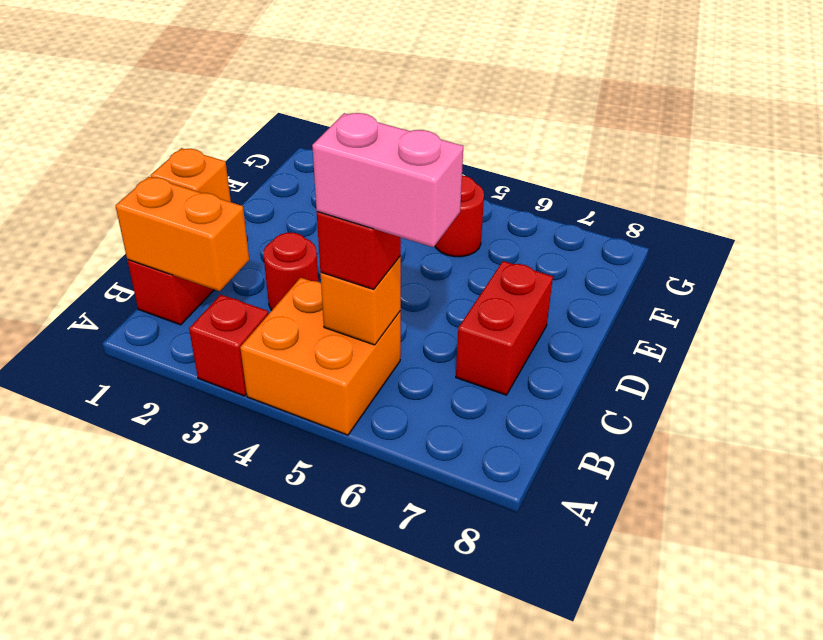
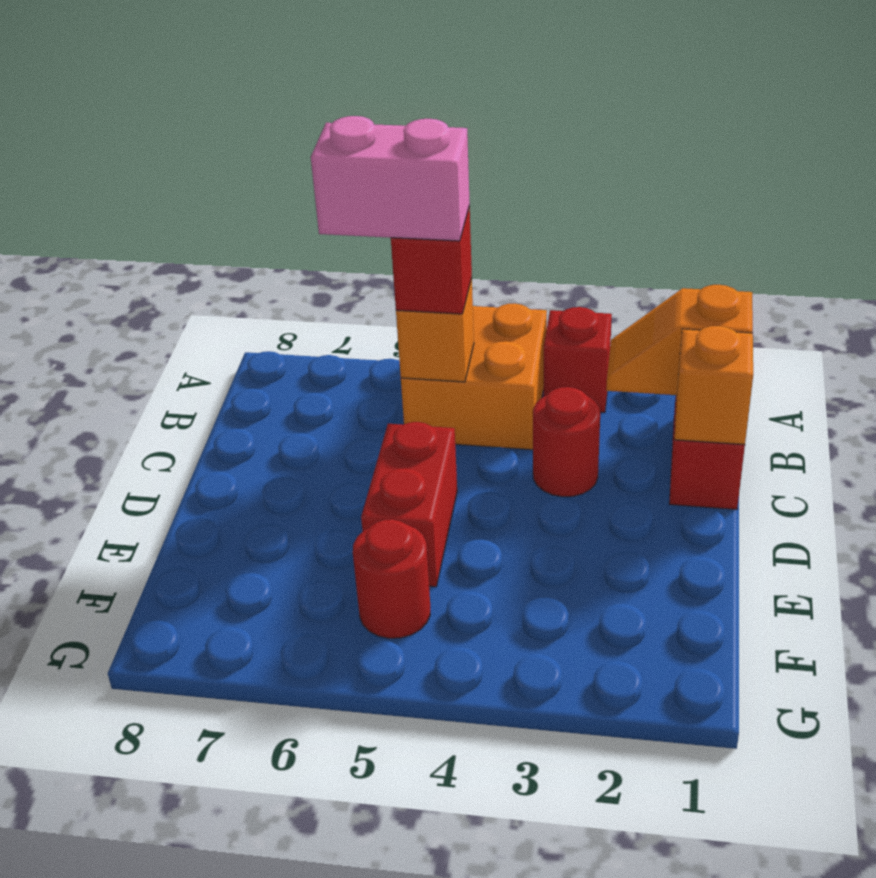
orange 1x2 brick [116,177,249,291] -> orange 1x2 slope [606,285,753,395]
red 1x2 brick [456,261,553,395] -> red 1x2 brick moved to [361,422,457,587]

